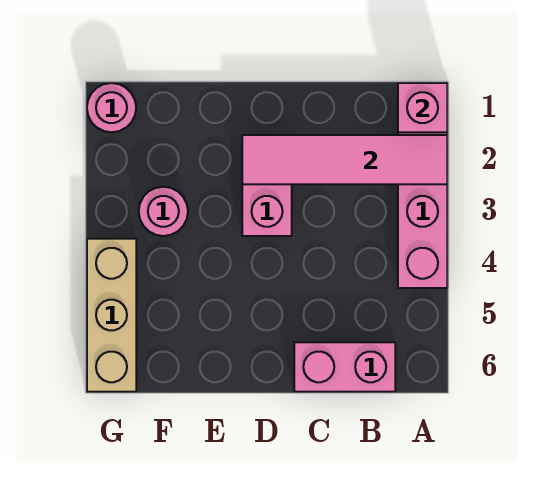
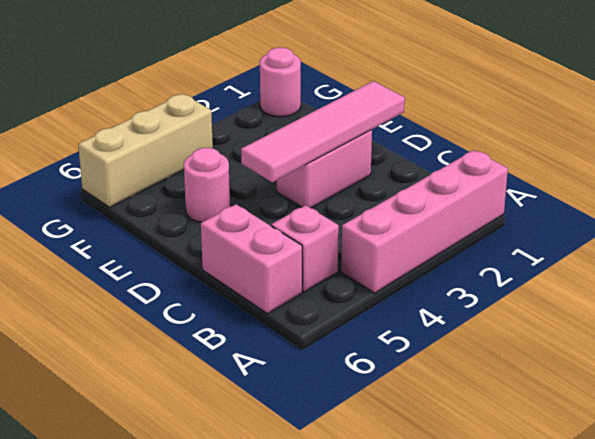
pink 1x1 brick [398,83,447,132] -> pink 1x1 brick moved to [271,205,339,292]
pink 1x4 tile [242,135,447,184] -> pink 1x4 tile turned to [241,81,405,182]
pink 1x1 round brick [139,187,188,236] -> pink 1x1 round brick moved to [184,148,230,222]

